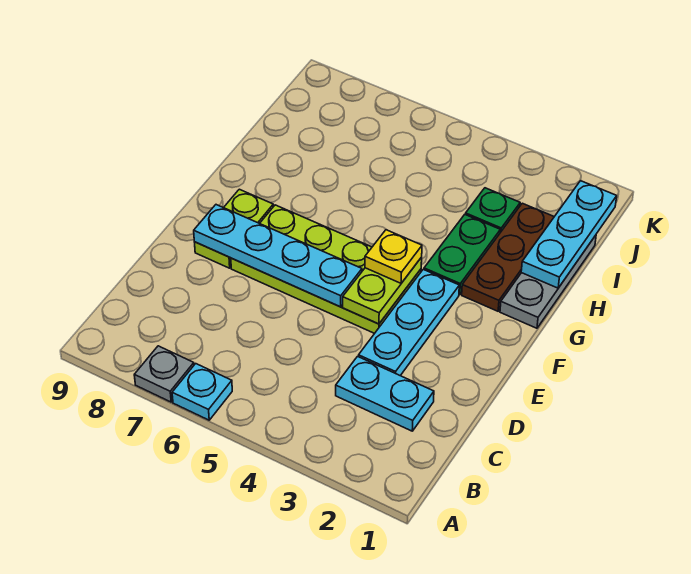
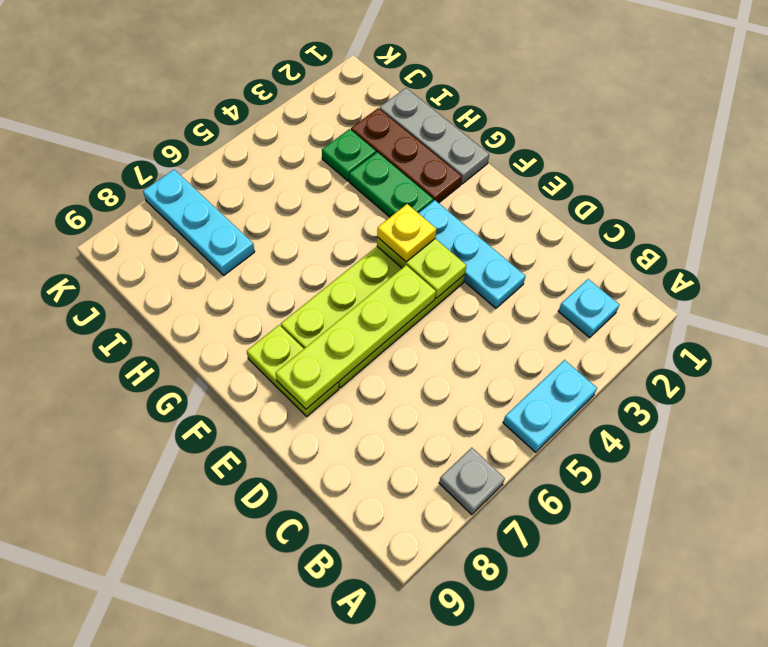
cyan 1x1 plate [172,364,232,420] -> cyan 1x1 plate moved to [558,279,620,338]
cyan 1x2 plate [336,356,434,431] -> cyan 1x2 plate moved to [503,360,597,452]
cyan 1x4 plate [194,205,362,307] -> lime 1x4 plate [275,265,436,409]
cyan 1x3 plate [521,181,617,288] -> cyan 1x3 plate moved to [143,170,255,275]

